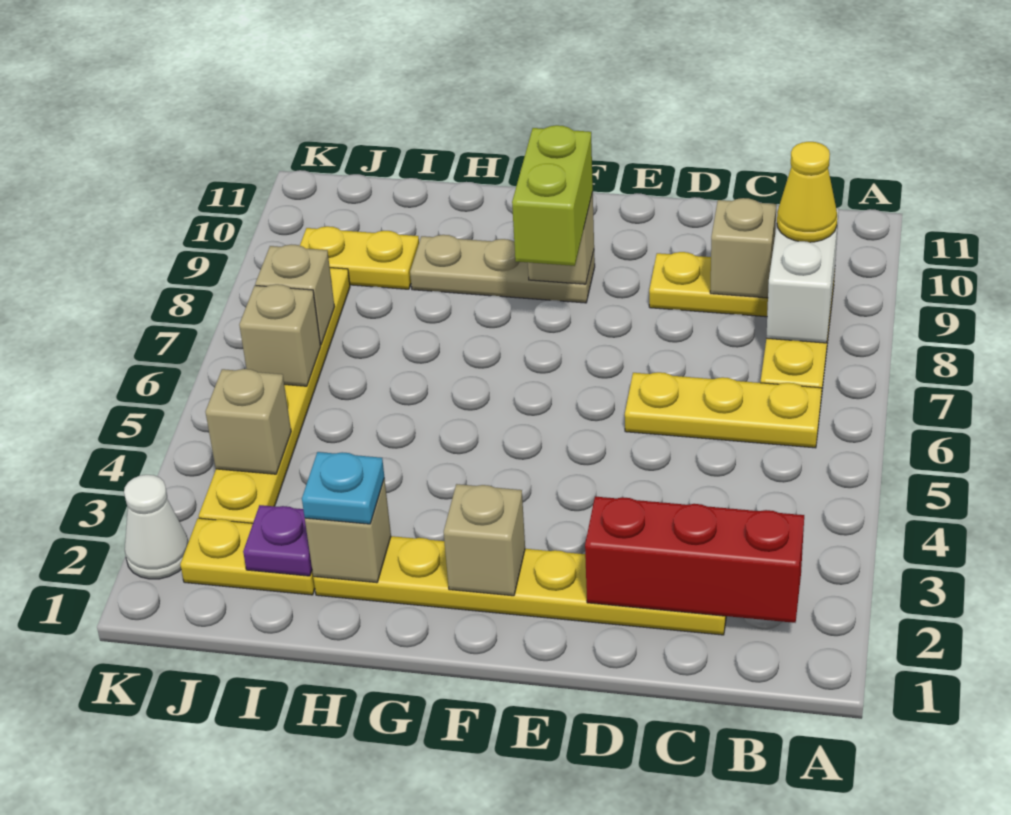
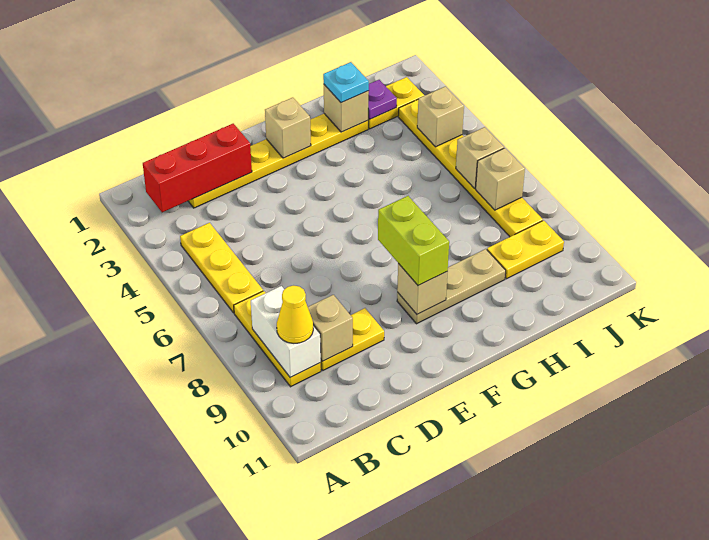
yellow 1x3 plate [625,372,822,448] -> yellow 1x3 plate turned to [180,223,263,313]
white 1x1 cone [124,475,189,579] -> none

